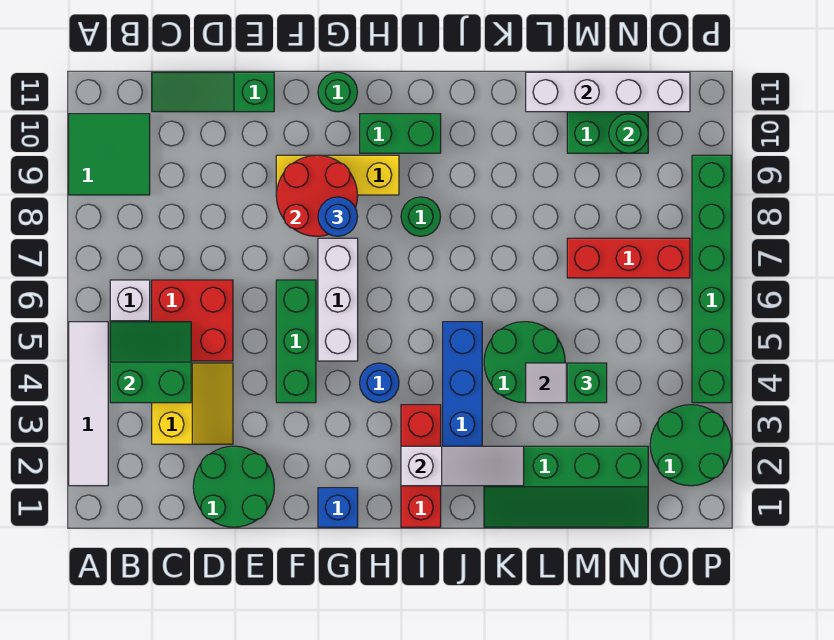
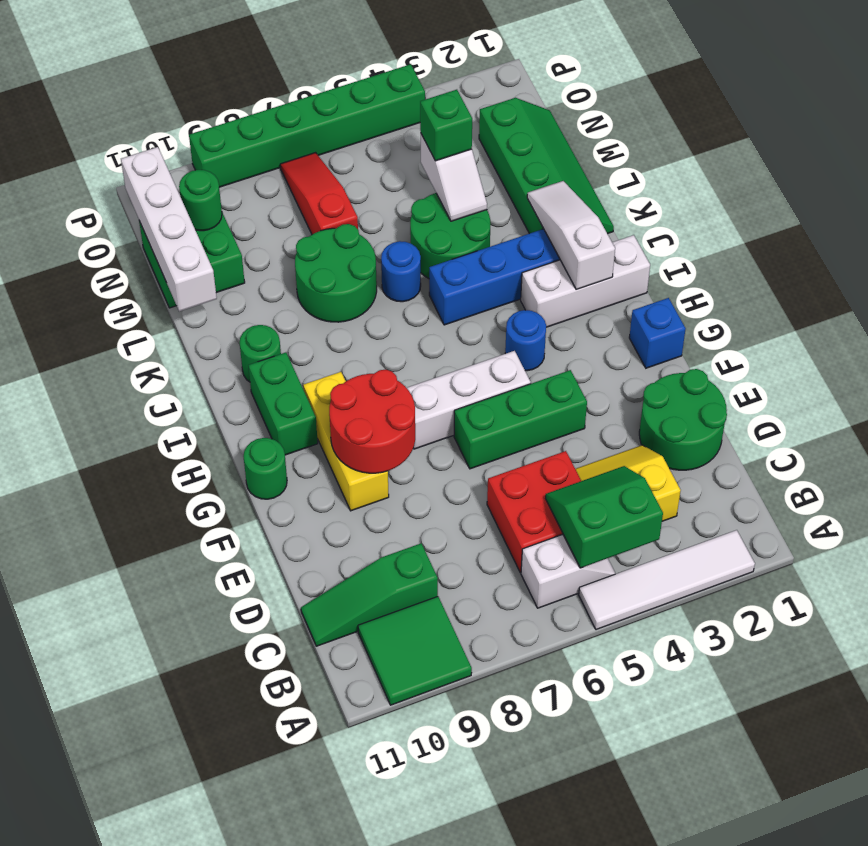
green 2x2 slope [110,322,191,403] -> green 2x2 slope turned to [546,466,663,568]
green 1x3 slope [152,72,274,112] -> green 1x3 slope turned to [301,543,438,646]
blue 1x1 round brick [318,197,358,236] -> blue 1x1 round brick moved to [381,241,421,302]
red 1x3 brick [401,405,441,527] -> white 1x3 brick [521,235,650,327]
green 1x1 round brick [401,197,441,236] -> green 1x1 round brick moved to [240,325,281,382]
red 1x3 brick [567,238,690,278] -> red 1x3 slope [280,153,358,234]
green 2x2 round brick [650,405,731,486] -> green 2x2 round brick moved to [295,224,377,322]

